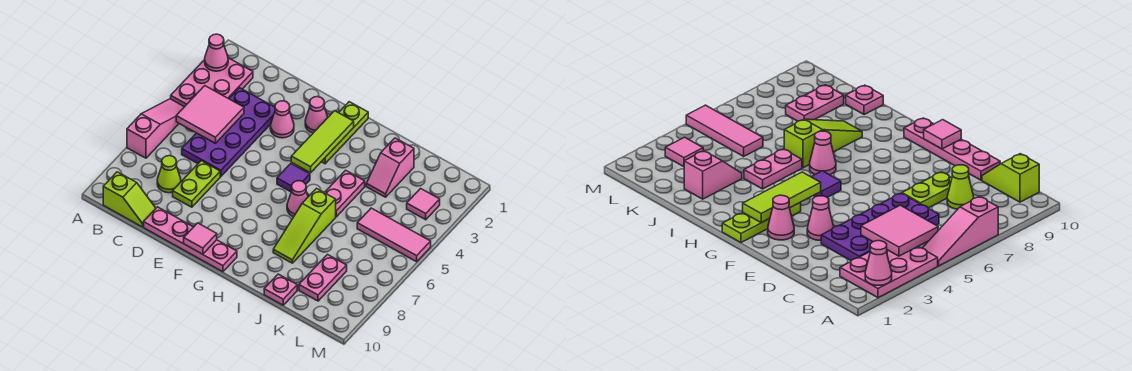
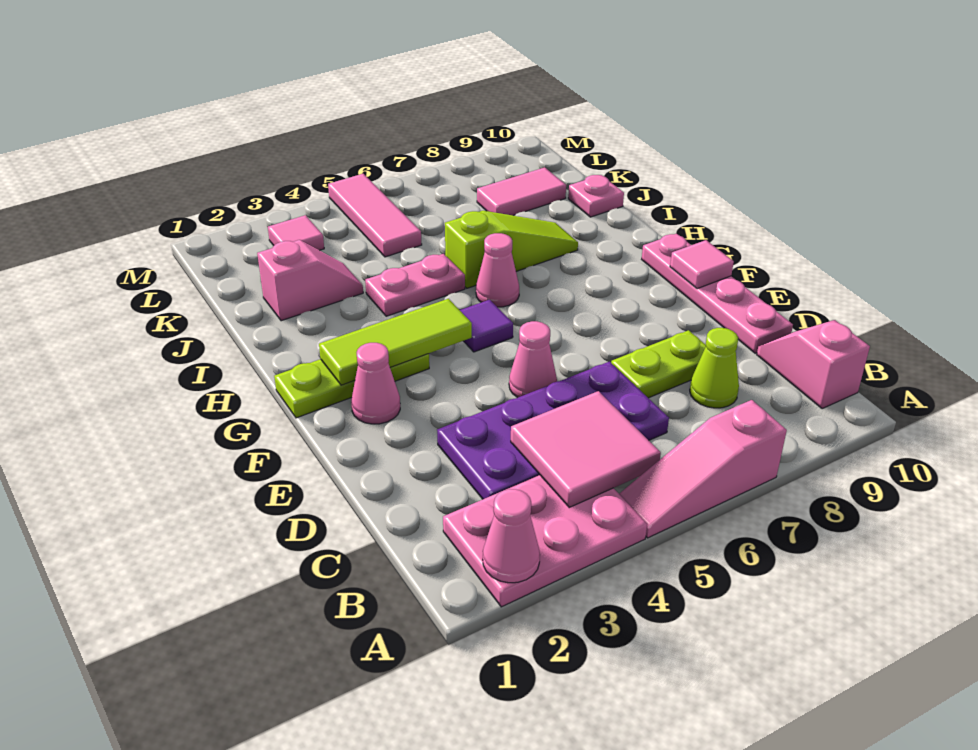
lime 1x2 slope [103,172,156,227] -> pink 1x2 slope [757,320,870,409]
pink 1x1 cone [270,101,294,138] -> pink 1x1 cone moved to [509,321,557,398]
pink 1x2 plate [299,255,347,301] -> pink 1x2 tile [477,167,566,216]

